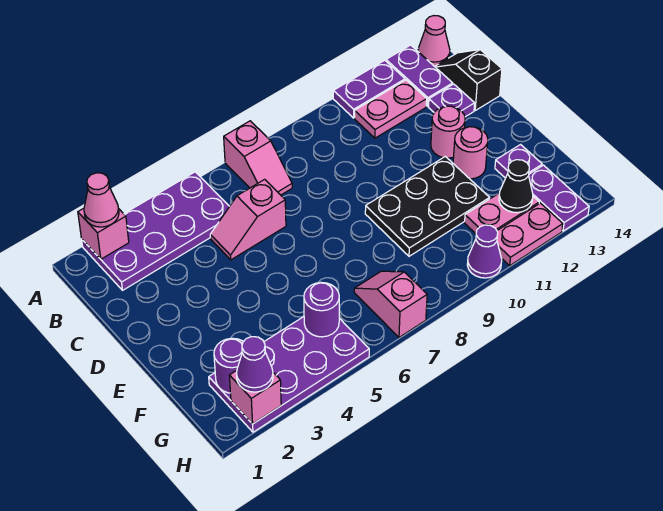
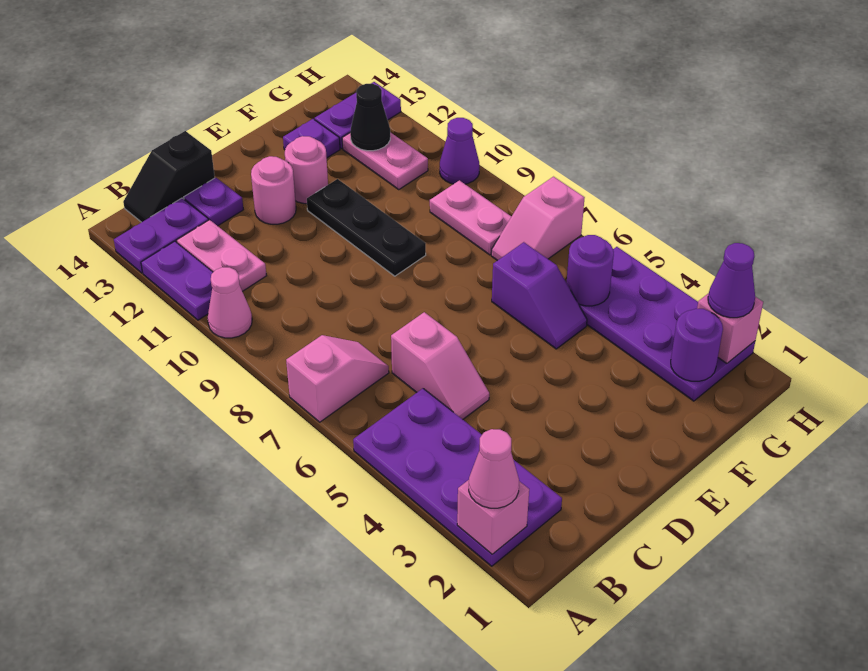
pink 1x1 cone [418,16,450,66] -> pink 1x1 cone moved to [208,267,252,338]
black 2x3 plate [365,156,490,256] -> black 1x3 plate [307,179,426,276]
none -> purple 1x2 slope [492,242,587,349]
pink 1x2 plate [497,203,563,266] -> pink 1x2 plate moved to [430,180,511,255]

